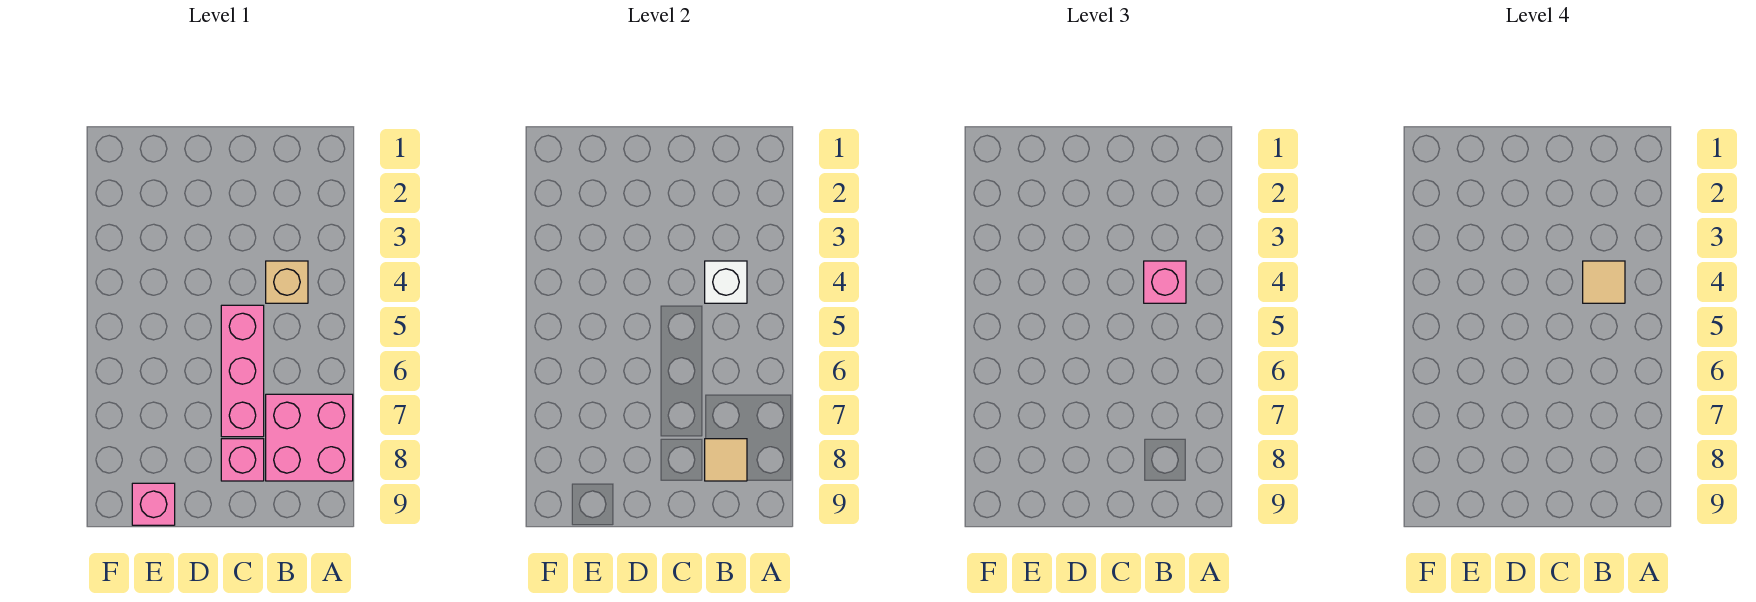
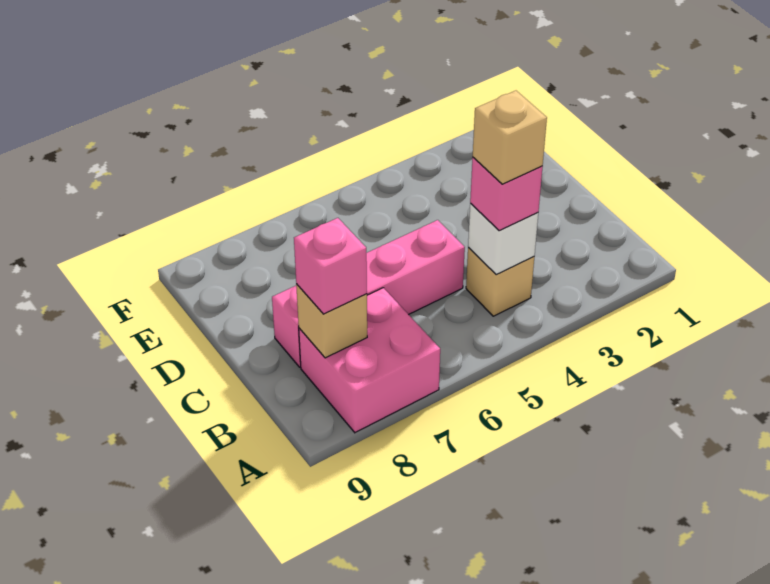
tan 1x1 tile [1583,261,1625,303] -> tan 1x1 brick [473,91,547,184]
tan 1x1 tile [705,439,747,481] -> tan 1x1 brick [296,284,367,358]
pink 1x1 brick [132,483,175,525] -> pink 1x1 brick moved to [294,218,367,314]

